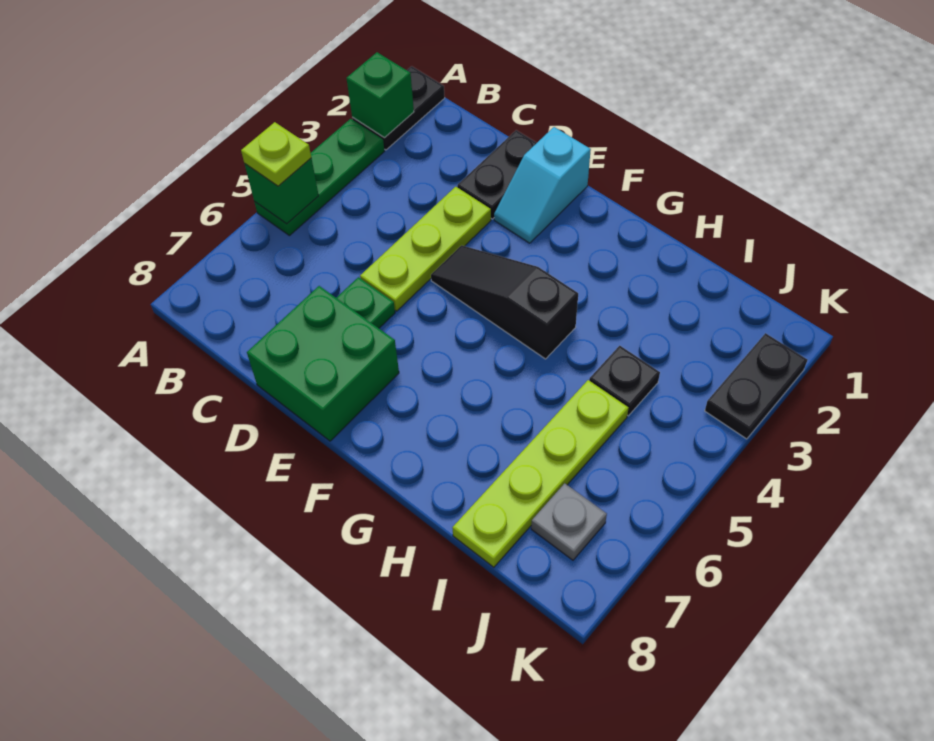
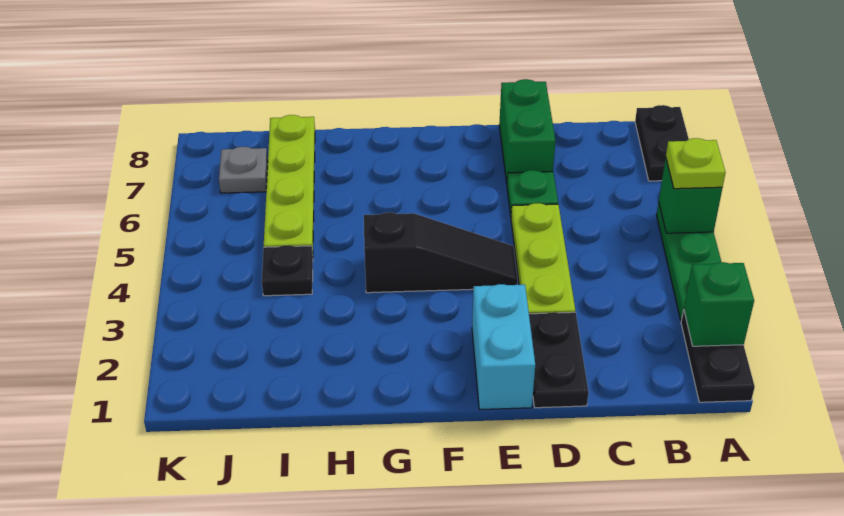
green 2x2 brick [247,286,399,441] -> green 1x2 brick [499,79,556,183]
cyan 1x2 slope [494,127,591,243] -> cyan 1x2 brick [472,284,535,410]
black 1x2 plate [705,333,807,439] -> black 1x2 plate moved to [635,105,689,181]

